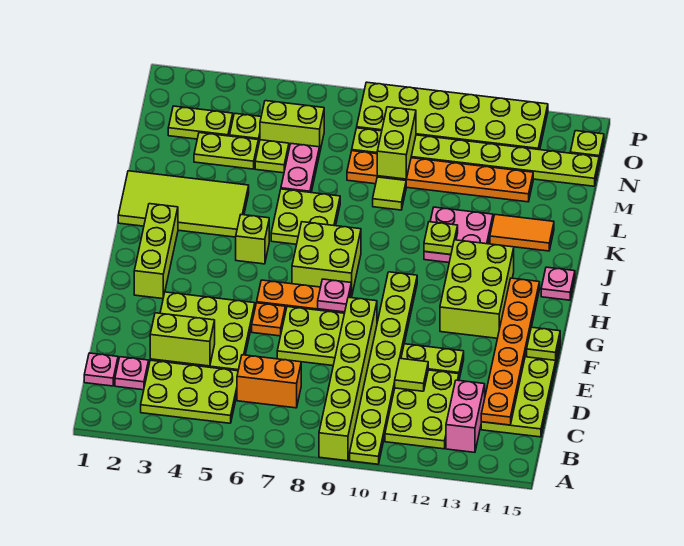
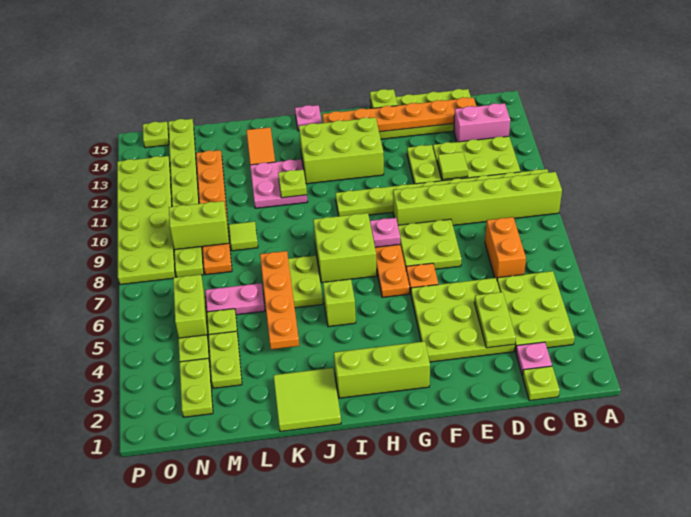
pink 1x1 plate [84,353,118,386] -> lime 1x1 plate [522,366,559,401]
lime 1x2 brick [150,313,215,366] -> lime 1x2 plate [474,292,516,348]
lime 2x4 tile [118,171,249,237] -> lime 2x2 tile [273,368,341,432]
none -> orange 1x4 plate [260,251,299,349]

